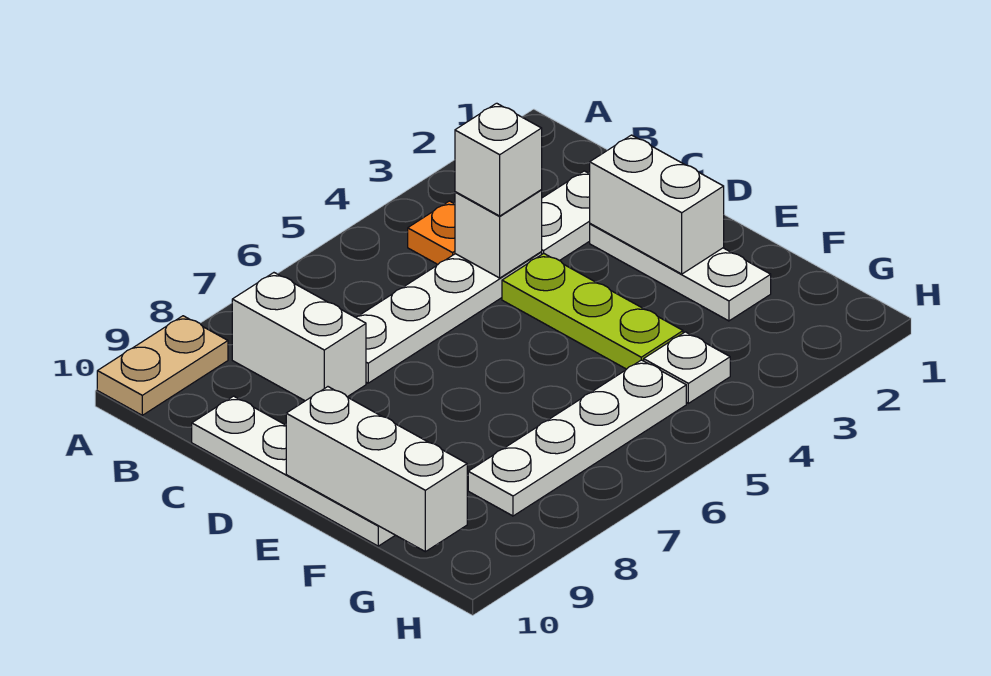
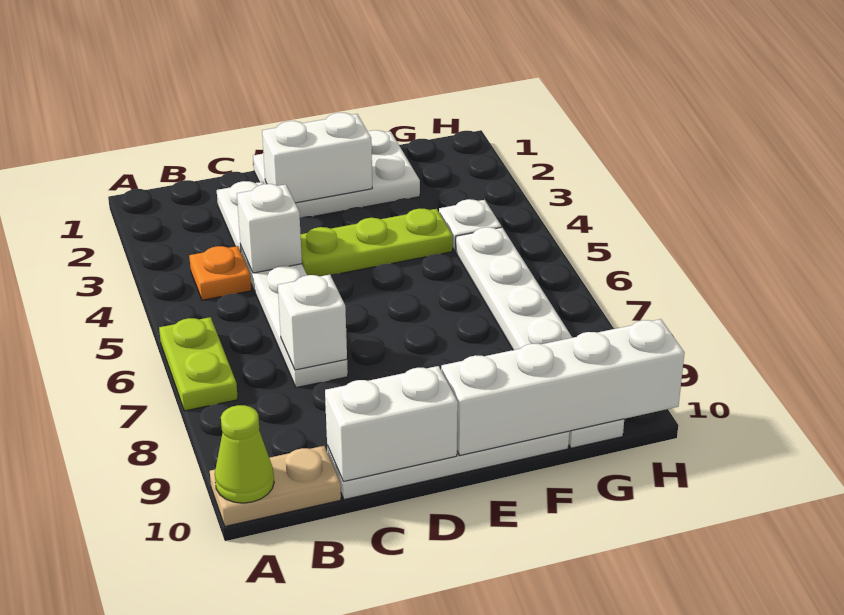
none -> lime 1x2 plate [159,317,238,411]
tan 1x2 plate [97,316,228,415] -> tan 1x2 plate turned to [210,446,341,526]
none -> lime 1x1 cone [215,405,274,503]
white 1x2 brick [232,273,366,401] -> white 1x2 brick moved to [325,366,458,482]
white 1x1 brick [455,103,542,216] -> white 1x1 brick moved to [278,275,347,370]
white 1x3 plate [590,224,771,321] -> white 2x3 plate [253,130,420,218]
white 1x3 brick [286,387,467,552] -> white 1x4 brick [441,319,684,455]
white 1x4 plate [468,360,686,516] -> white 1x6 plate [456,227,624,448]

